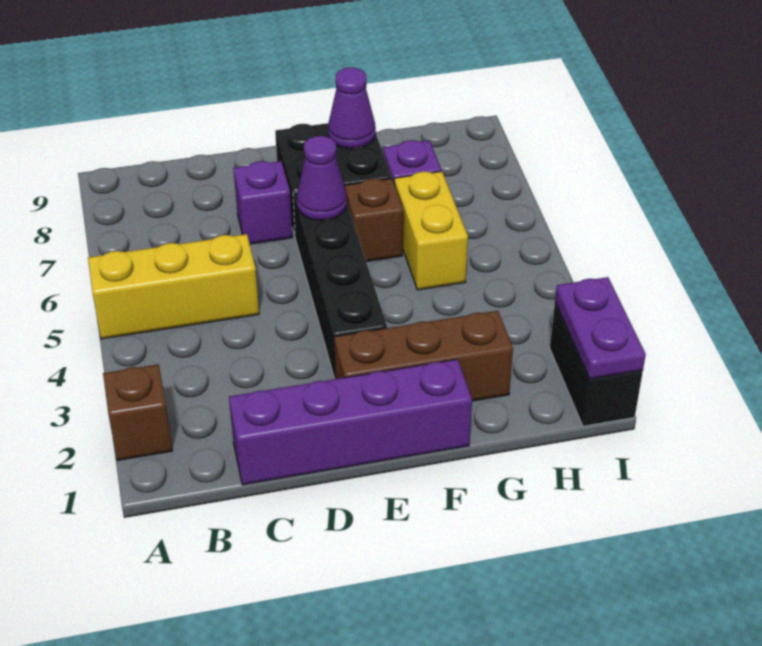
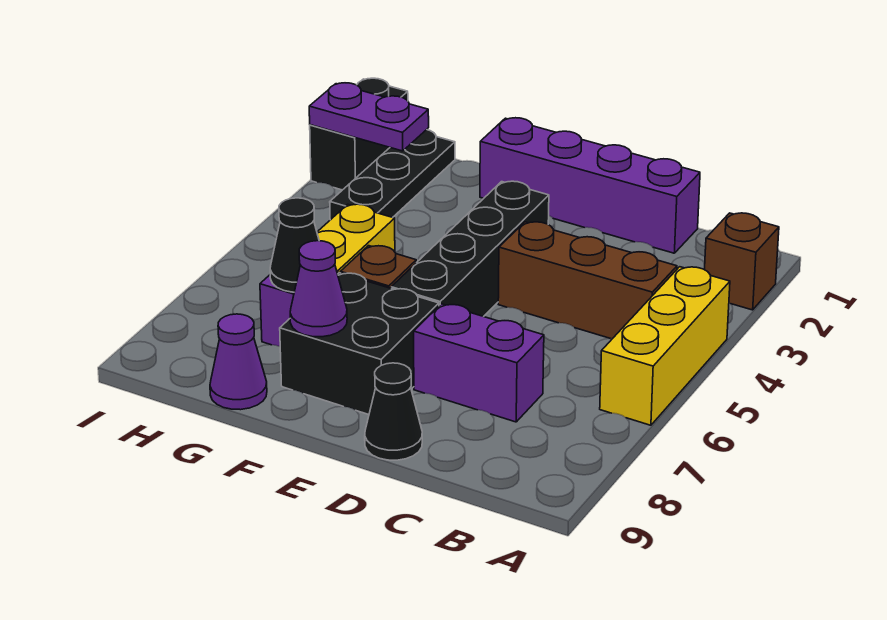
yellow 1x3 brick [88,234,259,339] -> yellow 1x3 brick turned to [600,267,730,425]
purple 1x1 brick [234,161,293,244] -> purple 1x2 brick [414,304,544,422]
none -> black 1x1 cone [365,363,422,460]
brown 1x3 brick [334,311,513,401] -> brown 1x3 brick moved to [498,222,677,339]
purple 1x1 cone [297,136,347,220] -> purple 1x1 cone moved to [210,314,267,410]
none -> black 1x1 cone [270,198,319,292]
none -> black 1x3 plate [330,130,455,220]
purple 1x2 plate [555,277,646,379] -> purple 1x2 plate turned to [309,83,429,151]

